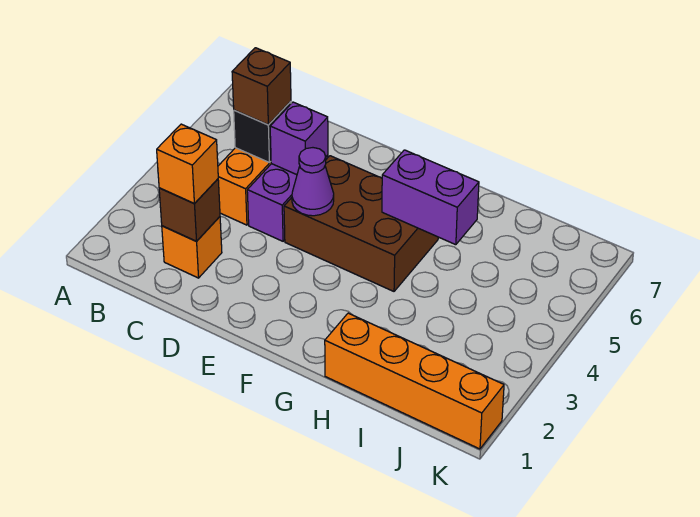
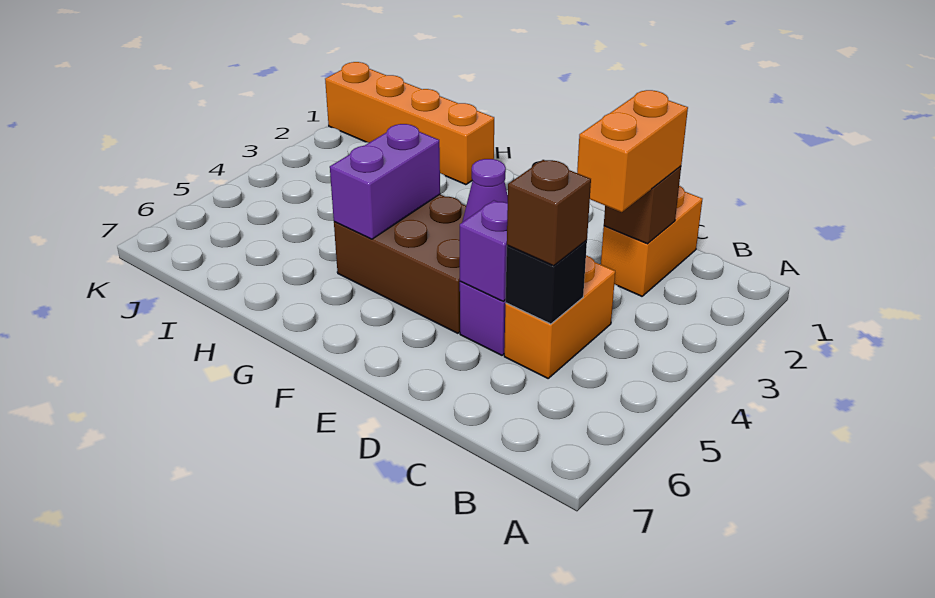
orange 1x1 brick [162,217,222,278] -> orange 1x2 brick [601,186,702,296]
orange 1x1 brick [157,124,218,203] -> orange 1x2 brick [577,90,688,212]
purple 1x2 brick [382,150,479,245] -> purple 1x2 brick turned to [330,124,440,239]

